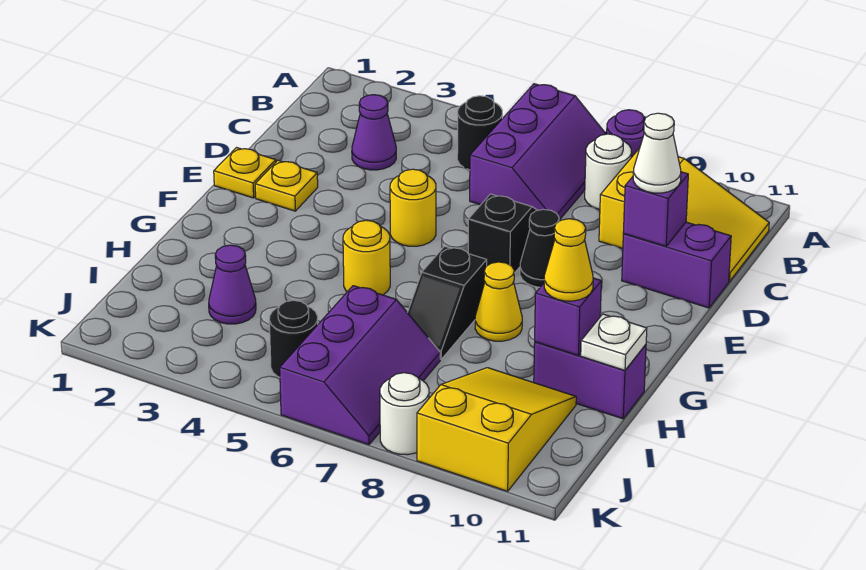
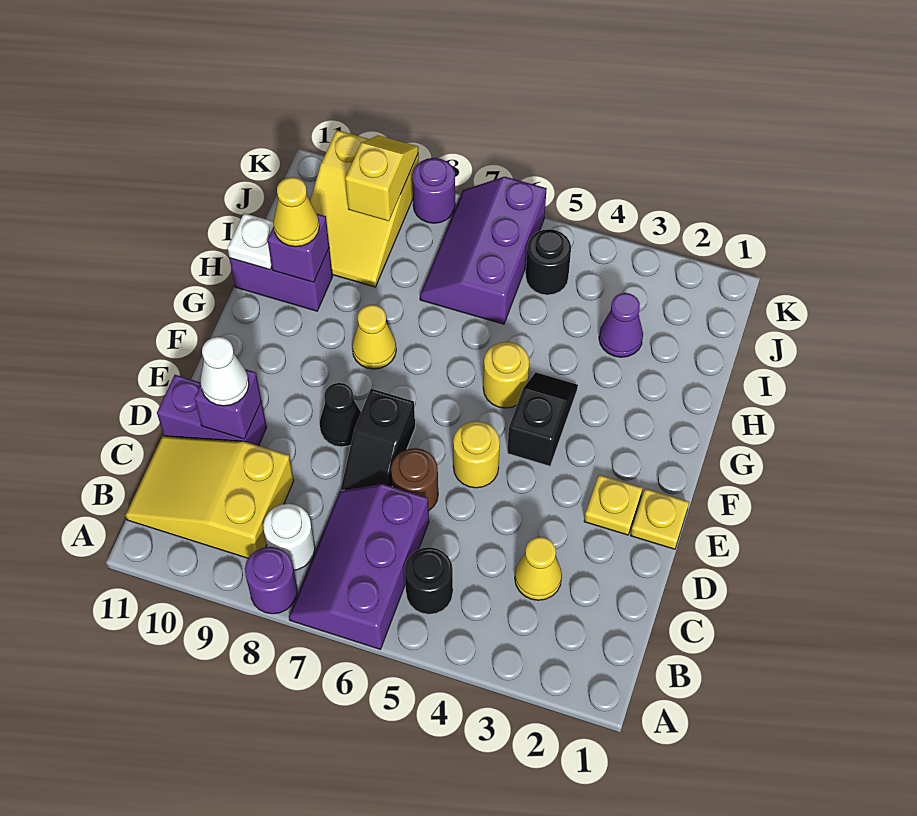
purple 1x1 cone [352,95,396,170] -> yellow 1x1 cone [515,537,562,600]
none -> brown 1x1 round brick [391,448,438,511]
black 1x2 slope [408,246,487,359] -> black 1x2 slope moved to [507,372,578,466]
none -> yellow 1x2 slope [345,135,418,221]
white 1x1 round brick [380,373,429,455] -> purple 1x1 round brick [412,158,455,223]

